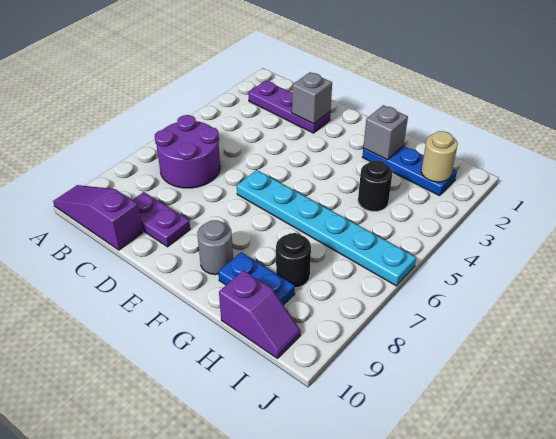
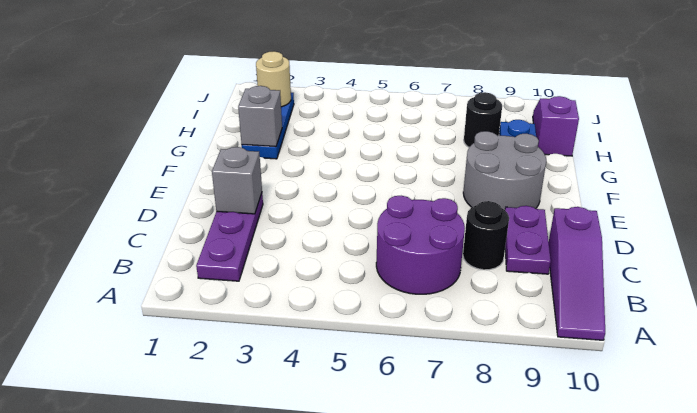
cyan 1x6 plate [237,170,416,286] -> none
grey 1x1 round brick [197,220,233,275] -> grey 2x2 round brick [463,131,546,210]
black 1x1 round brick [358,160,393,211] -> black 1x1 round brick moved to [463,201,509,270]

